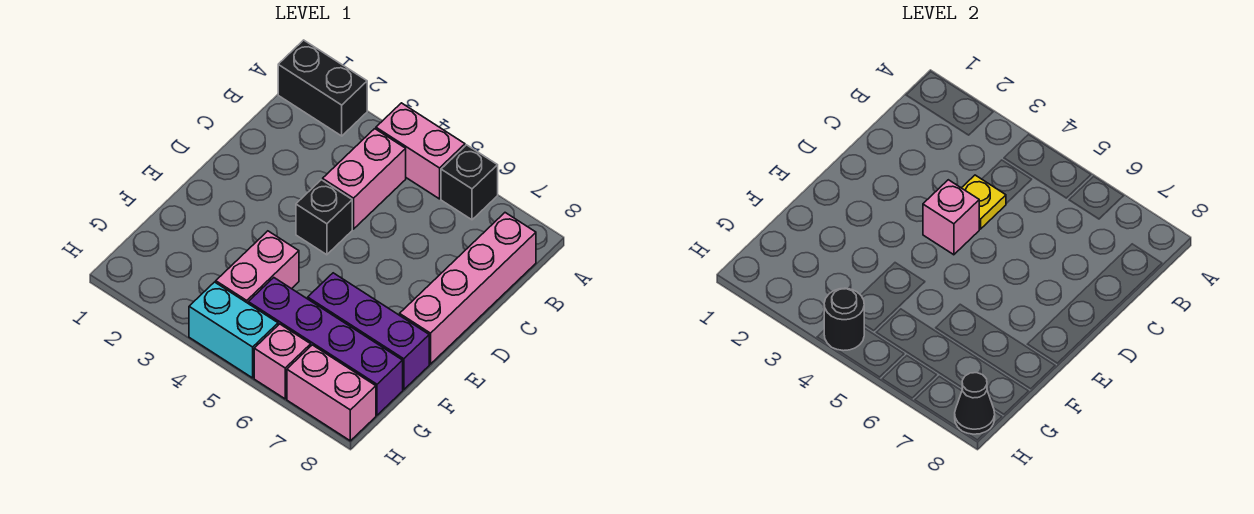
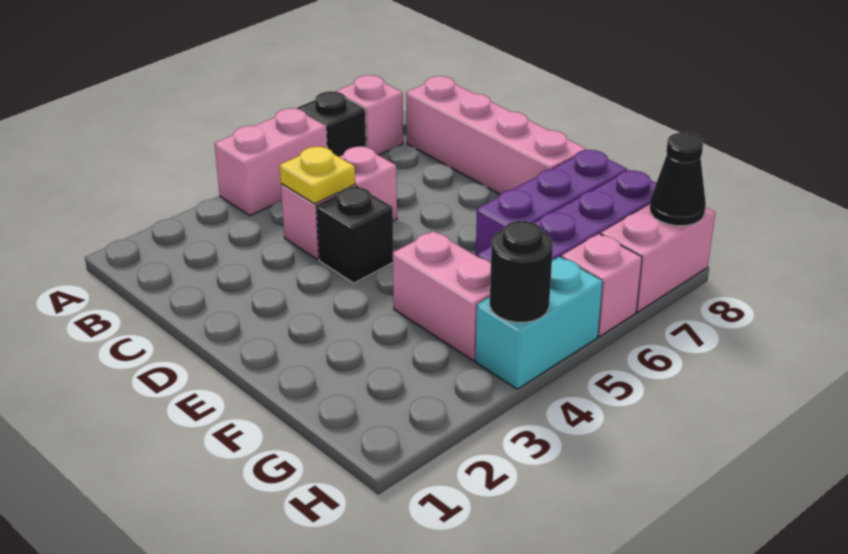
black 1x2 brick [278,40,367,136] -> none
pink 1x2 brick [323,129,406,229] -> pink 1x2 brick turned to [281,146,397,260]
pink 1x1 brick [923,180,979,255] -> pink 1x1 brick moved to [336,75,403,155]

